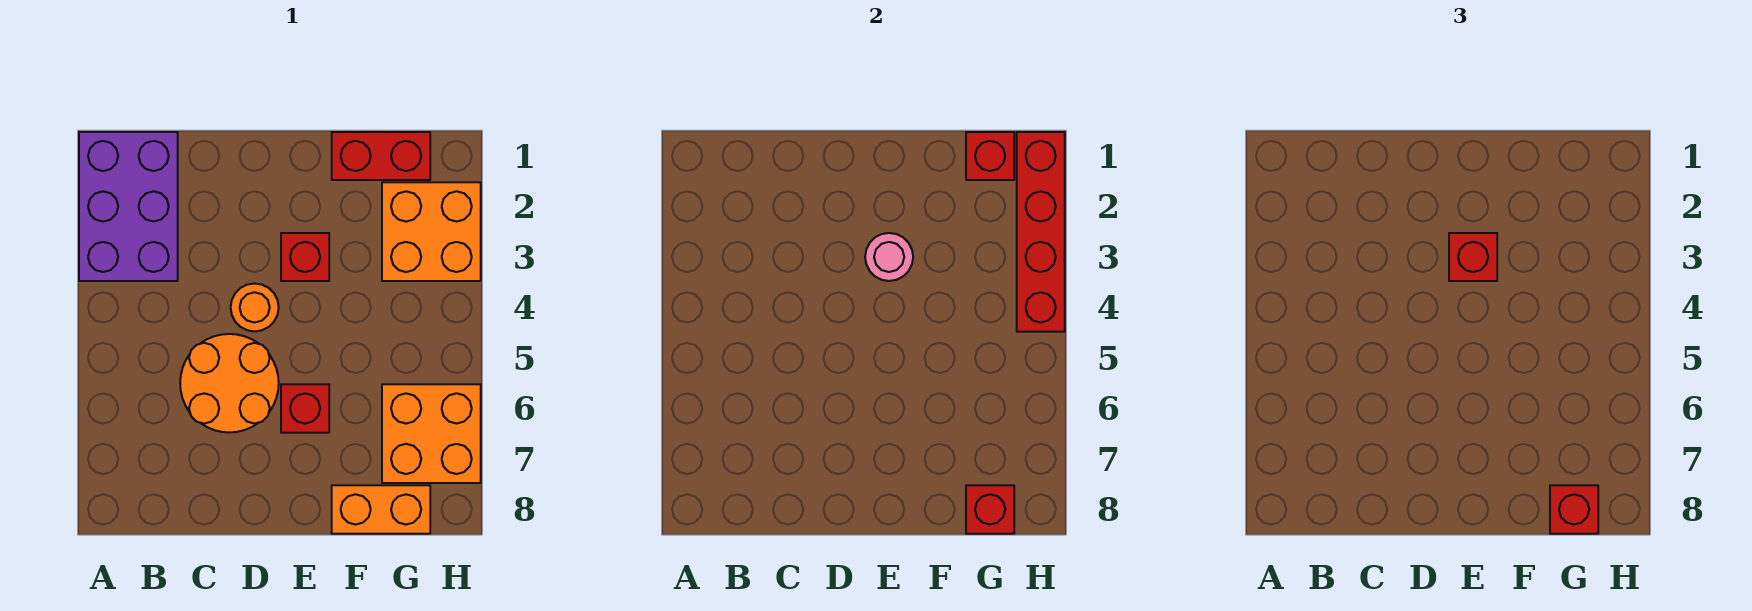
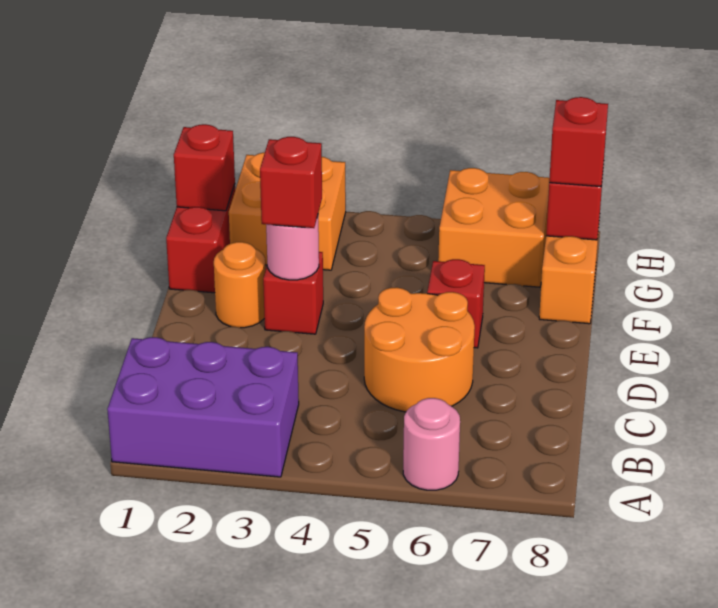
none -> pink 1x1 round brick [403,398,460,490]
orange 1x1 round brick [231,283,279,331] -> orange 1x1 round brick moved to [214,242,265,328]
red 1x4 brick [1017,132,1065,332] -> none

